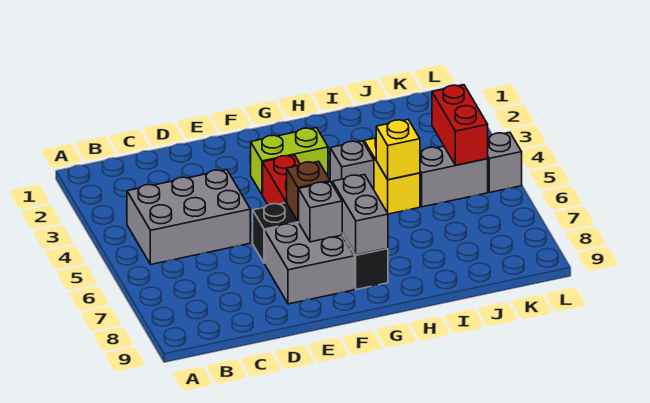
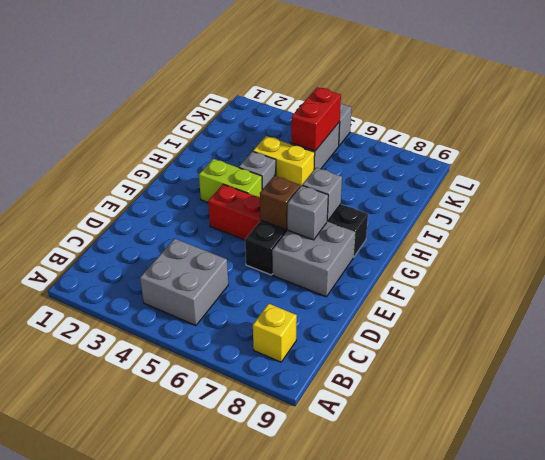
grey 2x3 brick [127,170,250,264] -> grey 2x2 brick [140,239,228,326]
lime 1x2 brick [251,128,328,195] -> lime 1x2 brick turned to [199,159,262,202]
grey 1x2 brick [332,175,388,255] -> grey 1x1 brick [302,168,342,221]
yellow 1x1 brick [376,120,420,180] -> yellow 1x1 brick moved to [253,304,297,362]
red 1x2 brick [432,85,488,165] -> red 1x2 brick turned to [291,87,341,151]

